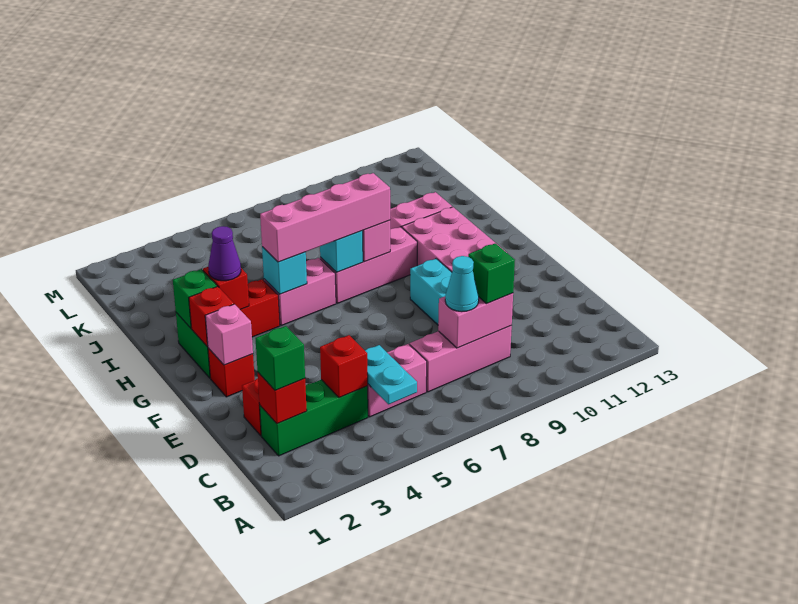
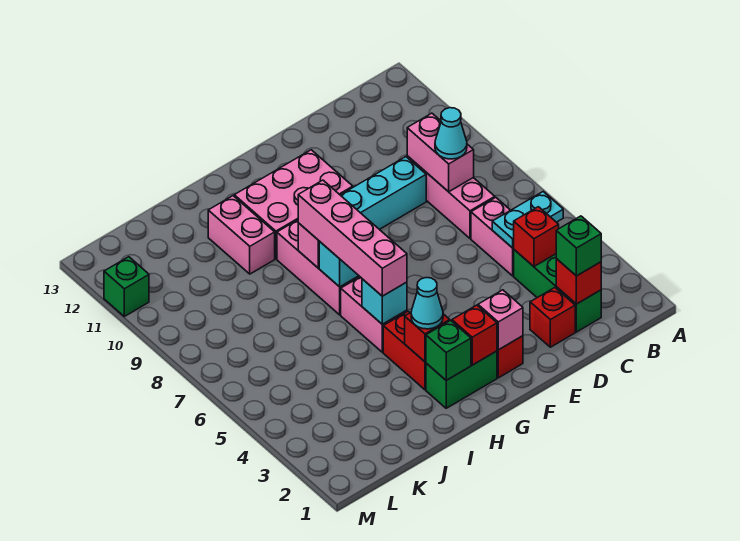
green 1x1 brick [468,243,515,304] -> green 1x1 brick moved to [104,257,149,316]
purple 1x1 cone [208,226,241,281] -> cyan 1x1 cone [411,278,443,329]

